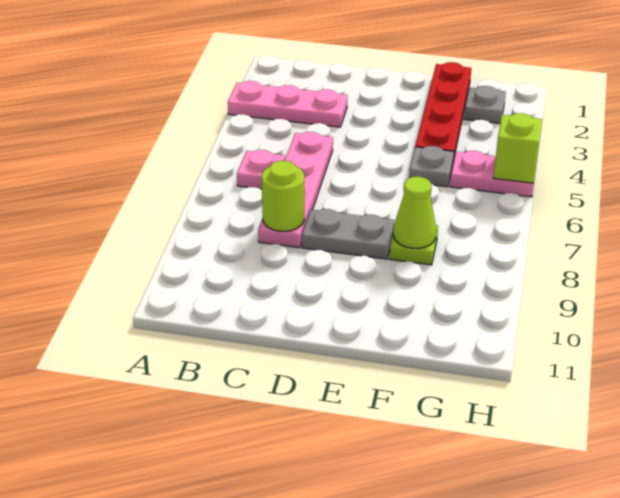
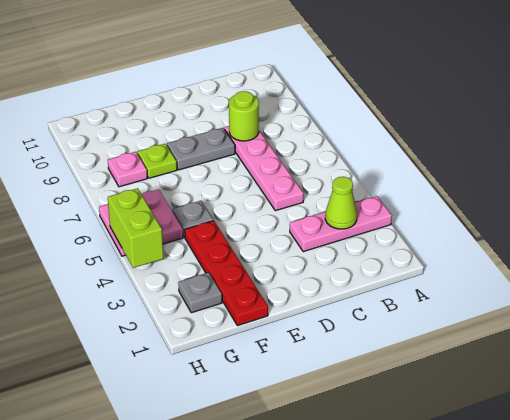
pink 1x1 plate [237,150,285,189] -> pink 1x1 plate moved to [108,152,147,187]
lime 1x1 cone [393,177,436,248] -> lime 1x1 cone moved to [325,177,357,229]
pink 1x2 plate [450,151,534,197] -> pink 2x2 plate [99,190,183,256]
lime 1x1 brick [493,113,542,184] -> lime 1x2 brick [108,188,164,268]

